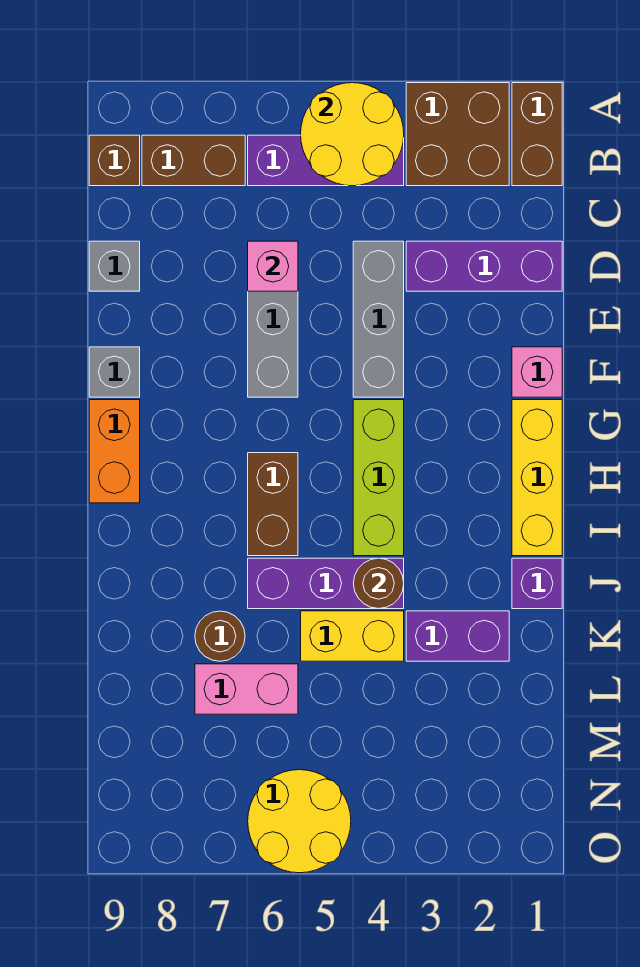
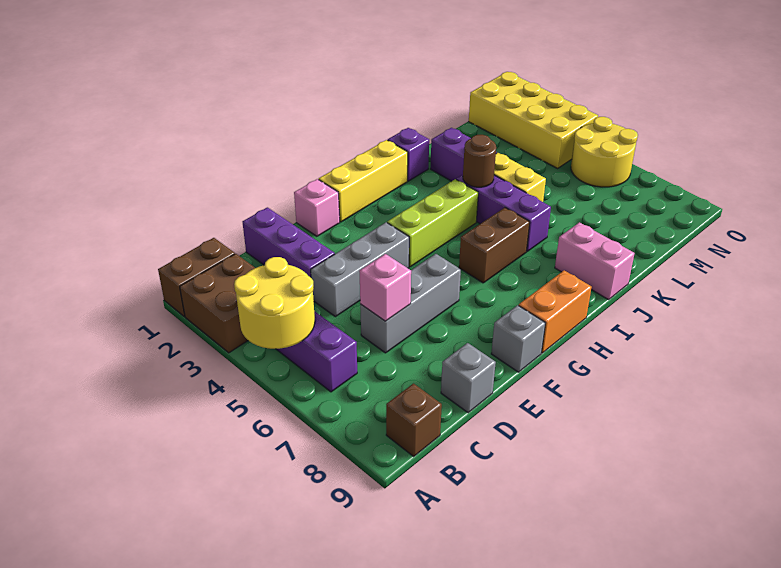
brown 1x2 brick [142,135,245,186] -> none
brown 1x1 round brick [195,611,245,661] -> none
pink 1x2 brick [195,664,298,714] -> pink 1x2 brick moved to [555,222,635,300]
none -> yellow 2x4 brick [469,72,598,168]

